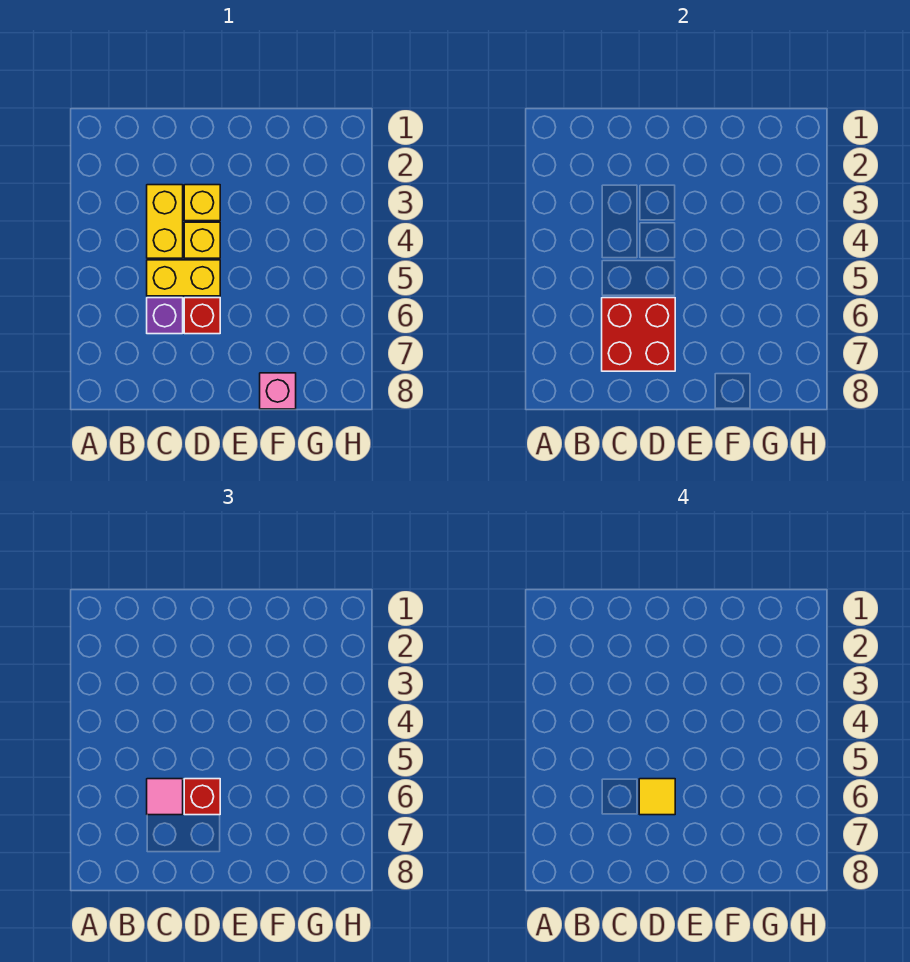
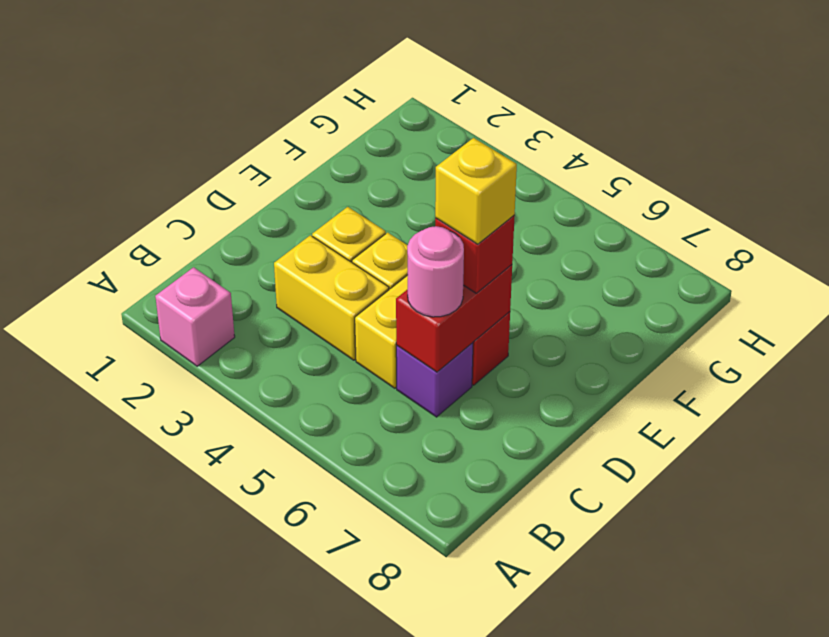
red 2x2 brick [602,298,675,371] -> red 1x2 brick [396,265,512,372]
pink 1x1 tile [147,779,183,815] -> pink 1x1 round brick [407,226,464,317]
yellow 1x1 tile [639,779,675,815] -> yellow 1x1 brick [435,138,517,244]
pink 1x1 brick [260,373,296,409] -> pink 1x1 brick moved to [155,267,235,366]

